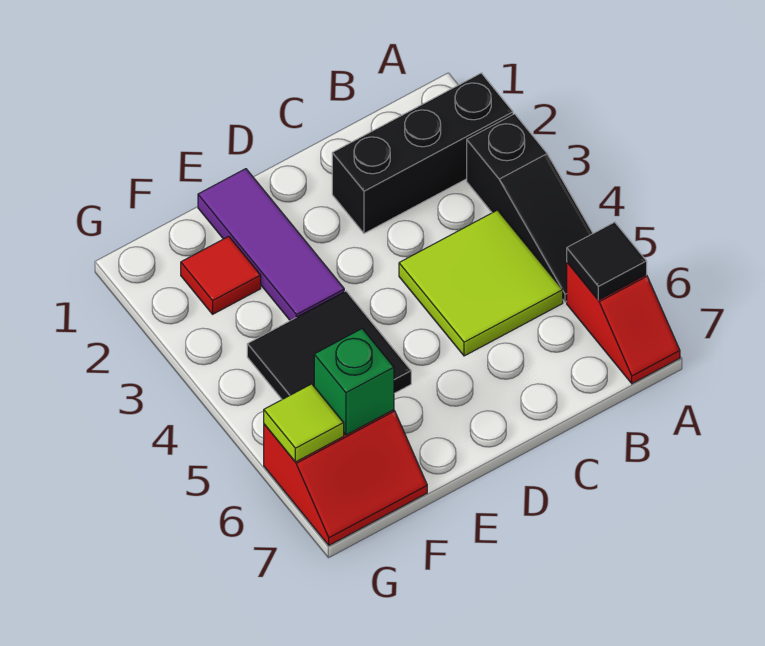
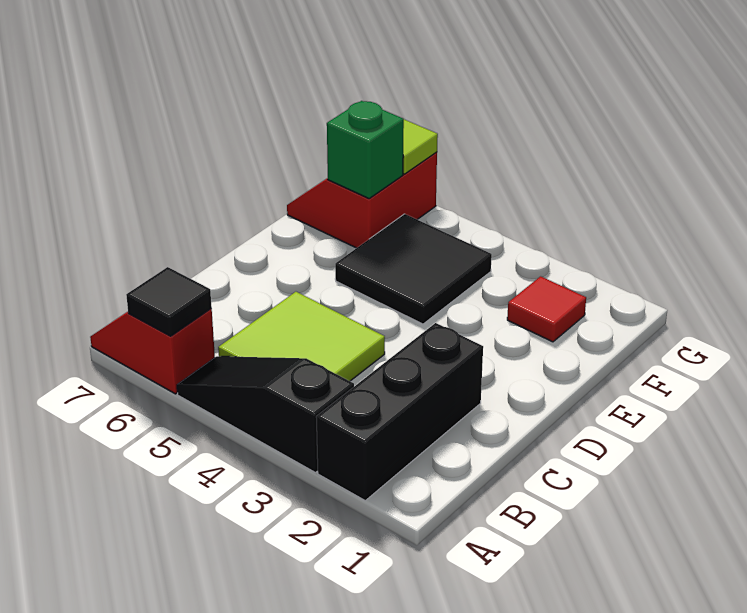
purple 1x3 tile [198,169,344,321] -> none

